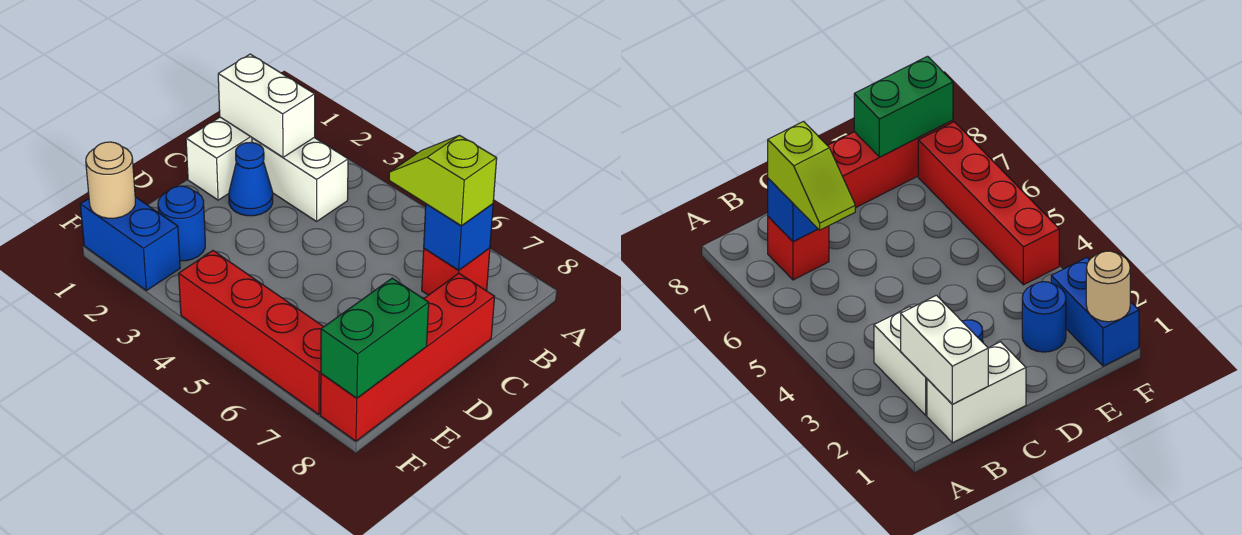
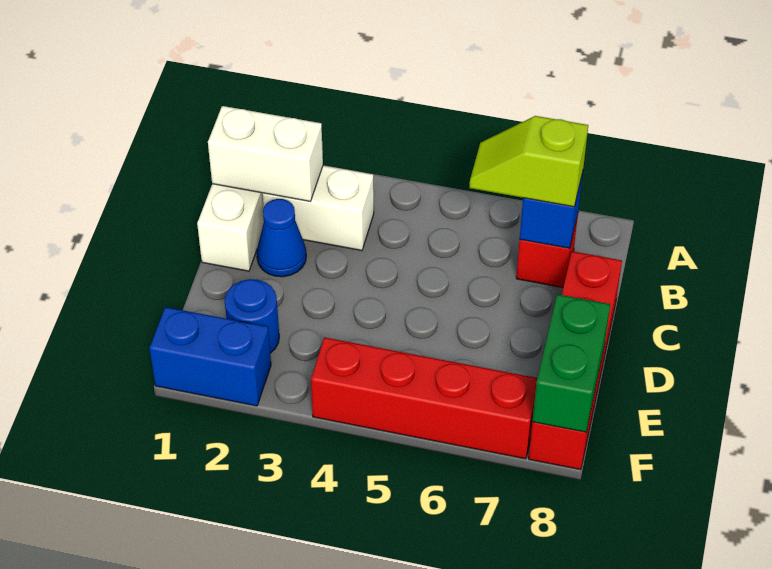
tan 1x1 round brick [86,142,135,218] -> none

